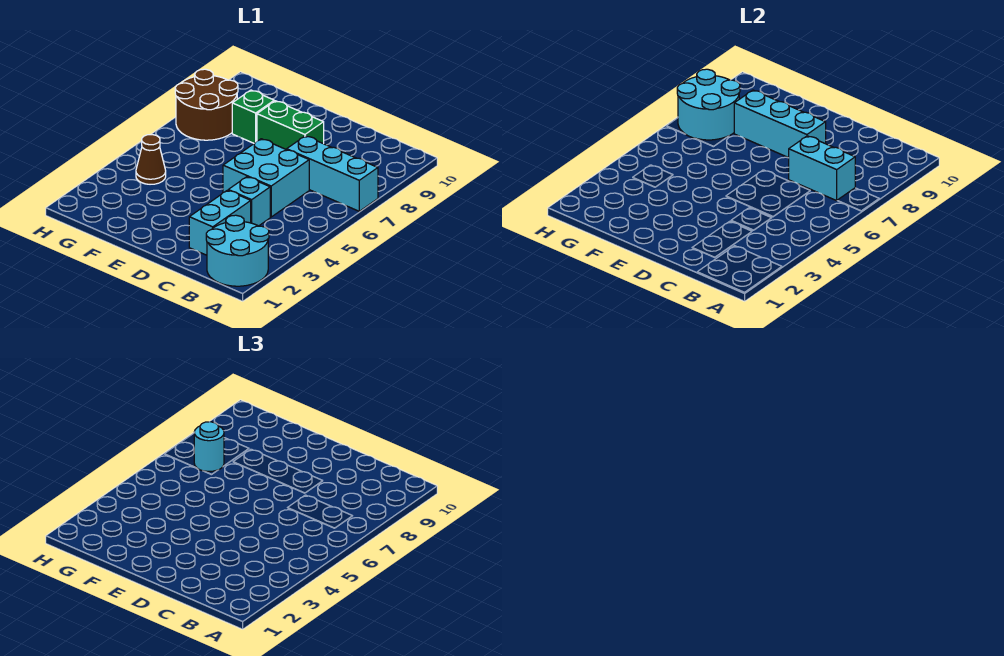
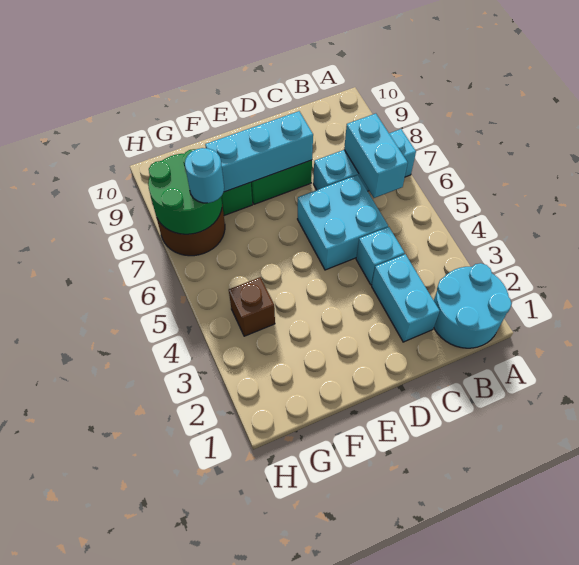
cyan 1x2 brick [789,136,855,201] -> cyan 1x2 brick turned to [344,114,408,198]
brown 1x1 cone [136,135,166,184] -> brown 1x1 brick [229,277,275,336]
cyan 2x2 round brick [677,69,740,140] -> green 2x2 round brick [148,149,222,234]

